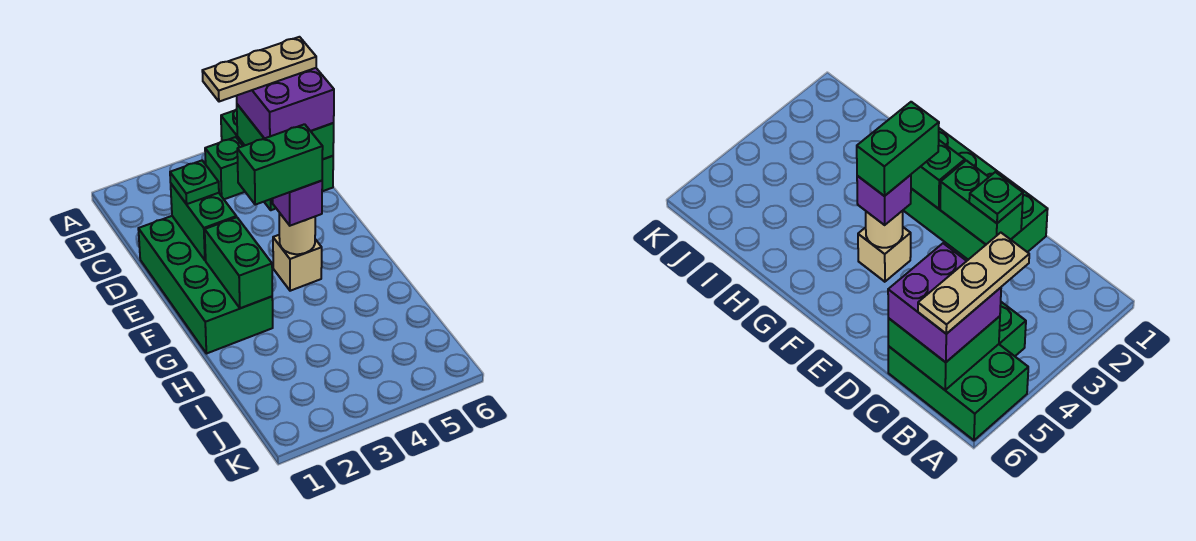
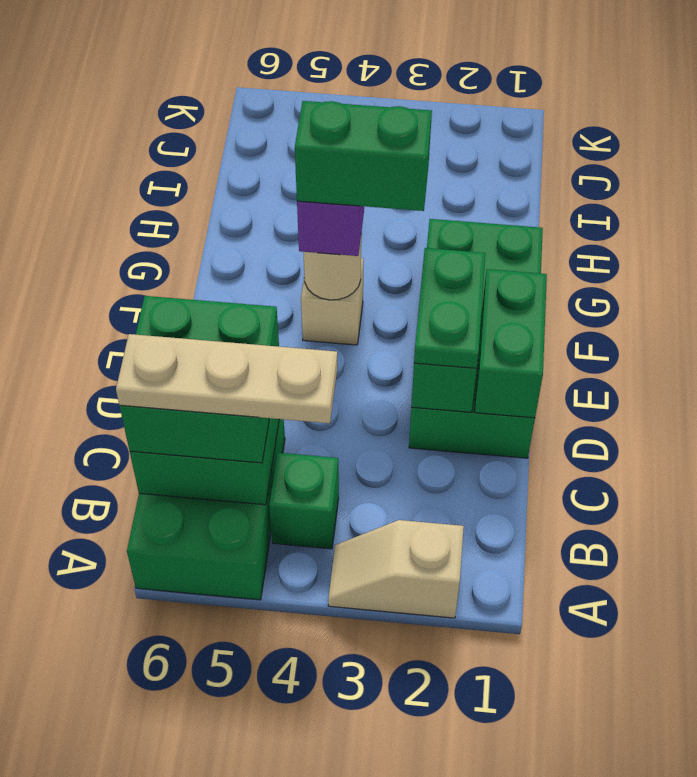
none -> tan 1x2 slope [328,520,464,618]
purple 2x2 brick [237,68,334,138] -> green 2x2 brick [120,296,279,463]
green 1x1 plate [170,161,219,204] -> green 1x2 plate [414,248,485,368]
green 1x2 brick [205,217,272,308] -> green 1x2 brick moved to [475,269,547,418]

